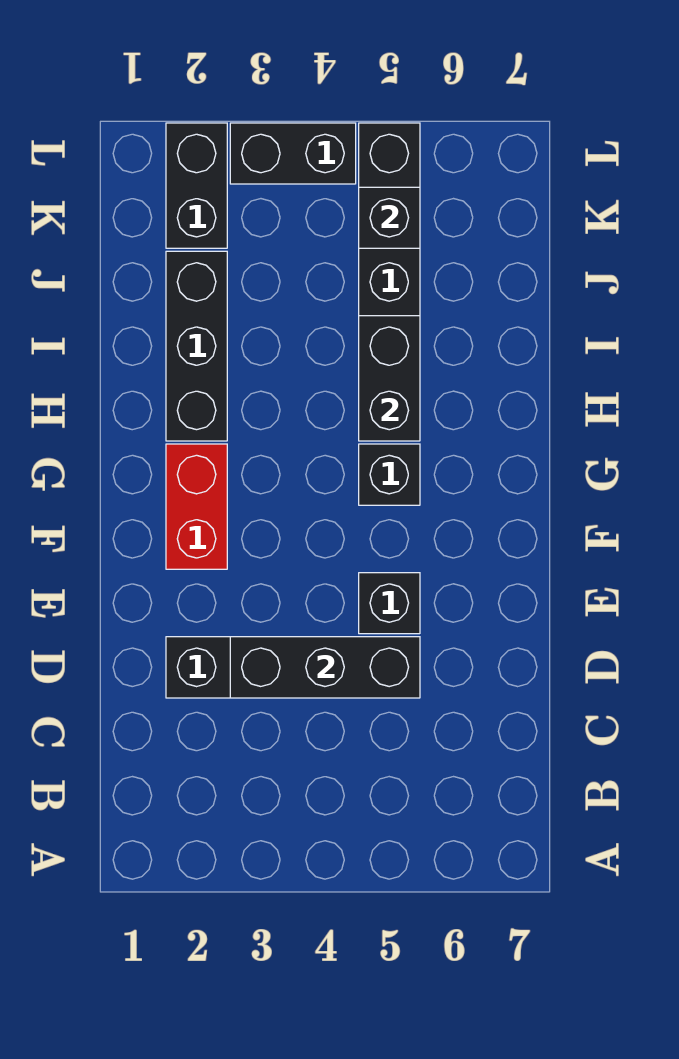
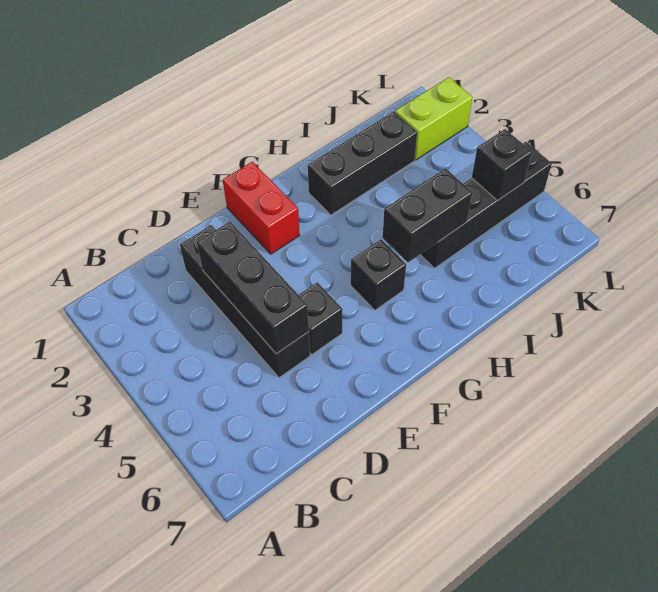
red 1x2 brick [166,444,227,569] -> red 1x2 brick turned to [223,162,300,254]
black 1x2 brick [166,123,227,248] -> lime 1x2 brick [395,77,472,160]
black 1x2 brick [230,123,356,184] -> none

